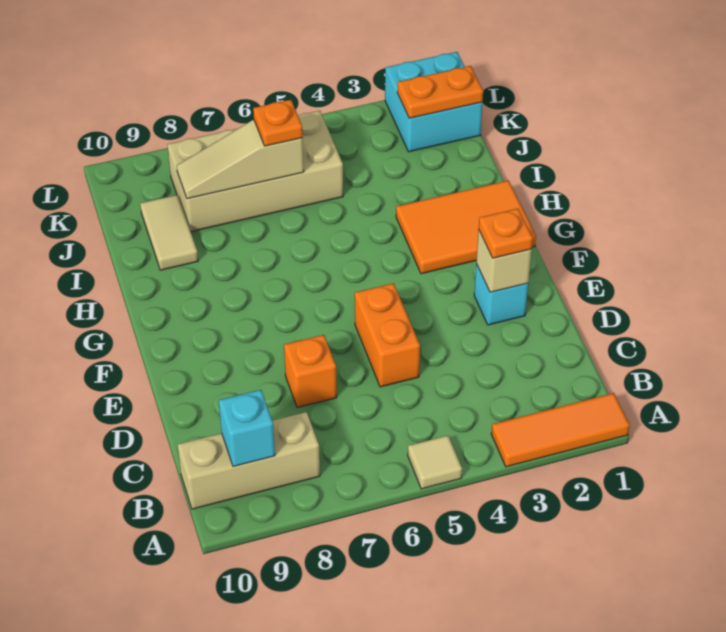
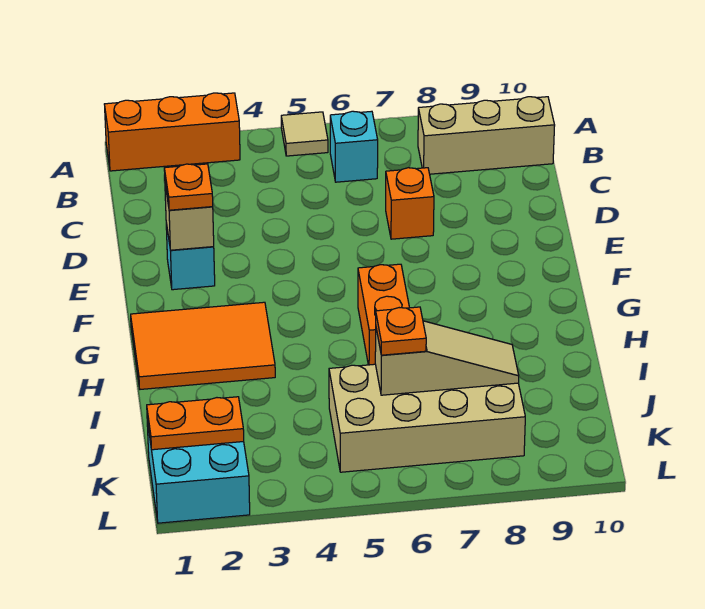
orange 1x3 tile [491,393,630,467] -> orange 1x3 brick [104,93,240,171]
cyan 1x1 brick [219,390,275,467] -> cyan 1x1 brick moved to [330,111,378,182]
orange 1x2 brick [355,283,420,387] -> orange 1x2 brick moved to [358,264,409,365]
tan 1x2 tile [140,195,198,270] -> none

